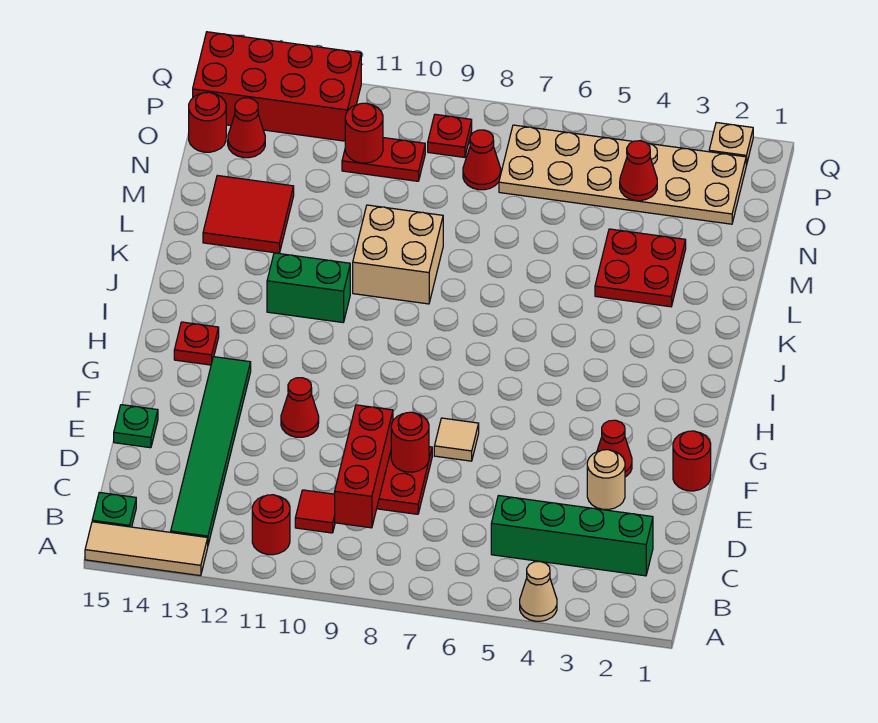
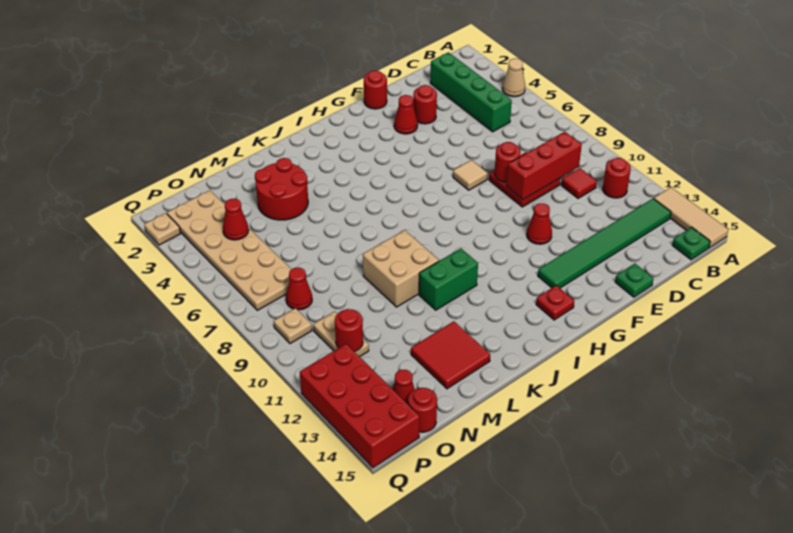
tan 1x1 round brick [587,450,625,510] -> red 1x1 round brick [413,85,437,124]
green 1x2 brick [267,253,350,322] -> green 1x2 brick turned to [419,248,478,310]
red 2x2 plate [595,229,686,307] -> red 2x2 round brick [255,158,308,220]
red 1x2 plate [342,138,425,181] -> tan 1x2 plate [313,312,369,357]
red 1x1 plate [428,114,472,157] -> tan 1x1 plate [274,308,312,344]

